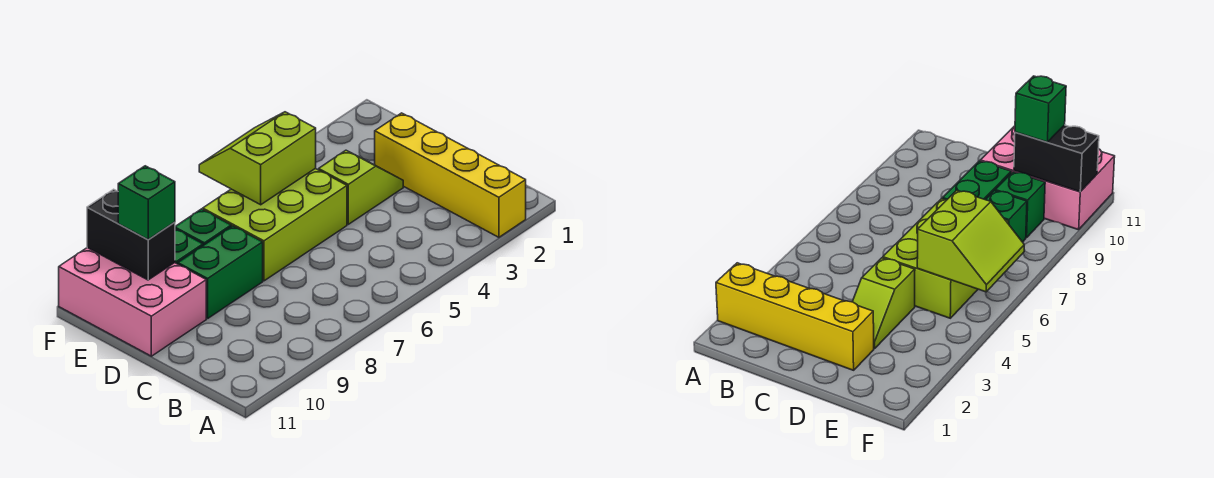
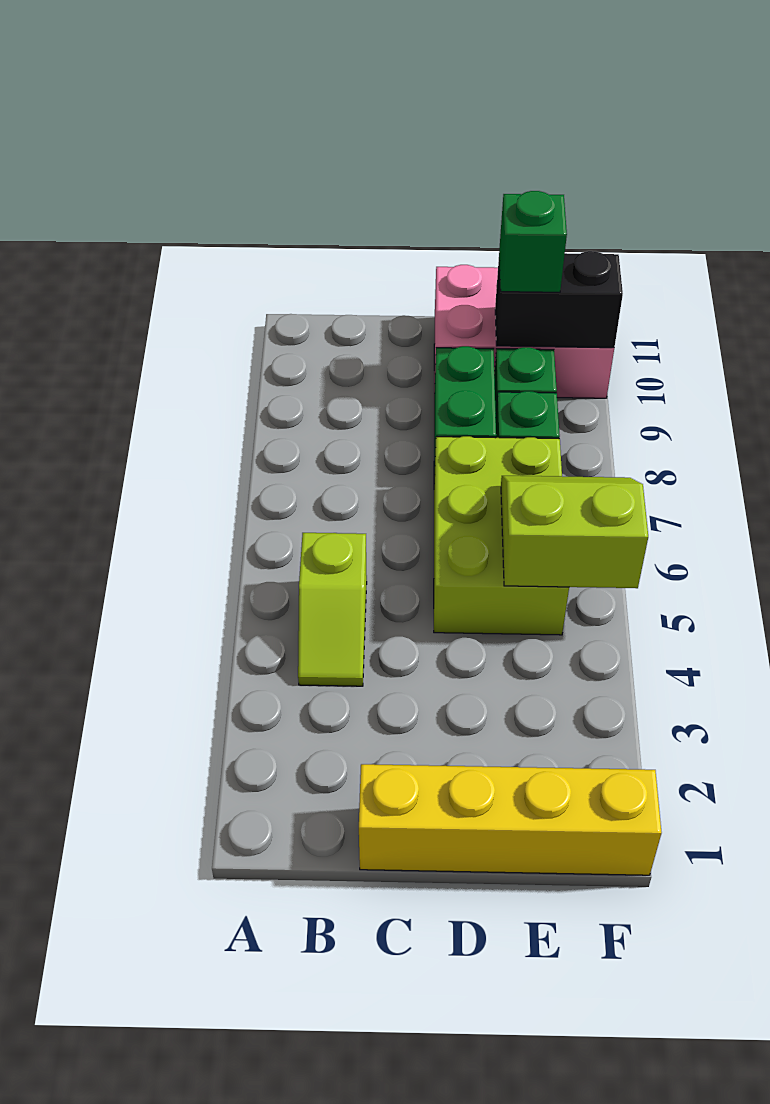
yellow 1x4 brick [375,113,526,237] -> yellow 1x4 brick moved to [359,764,662,875]
lime 1x2 slope [319,150,403,224] -> lime 1x2 slope moved to [298,533,367,686]
lime 2x2 slope [199,112,316,205] -> lime 2x2 slope turned to [501,476,648,588]

